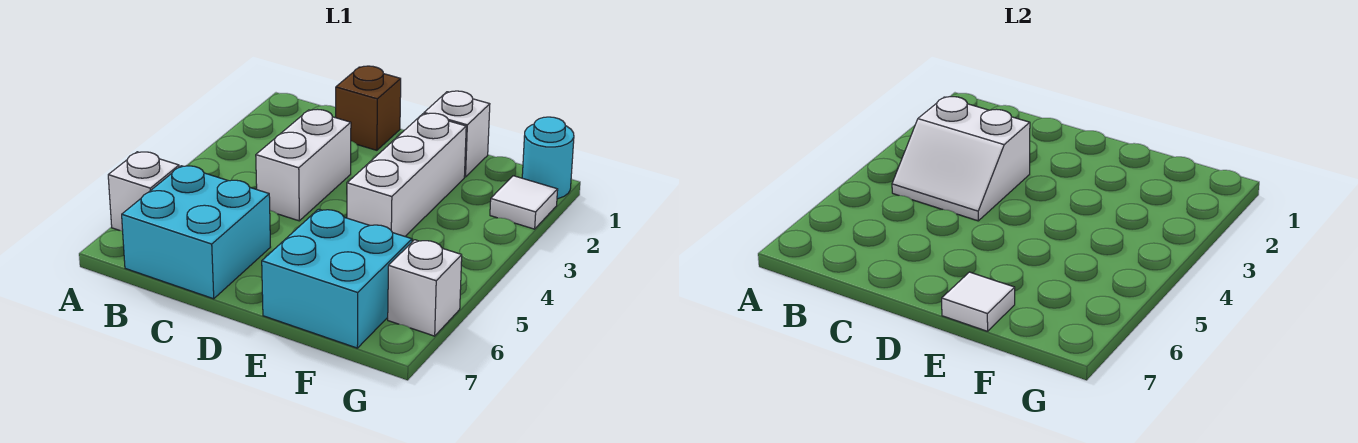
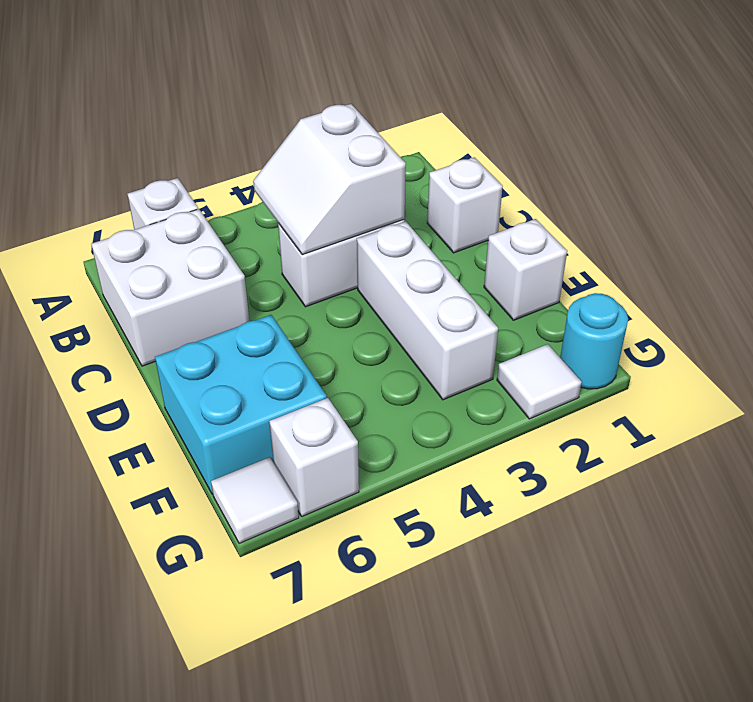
cyan 2x2 brick [122,166,270,299] -> white 2x2 brick [91,209,249,366]
brown 1x1 brick [336,66,401,150] -> white 1x1 brick [427,157,503,253]
white 1x3 brick [347,113,466,236] -> white 1x3 brick turned to [357,221,498,400]
white 1x1 tile [942,272,1015,331] -> white 1x1 tile moved to [211,457,299,544]

